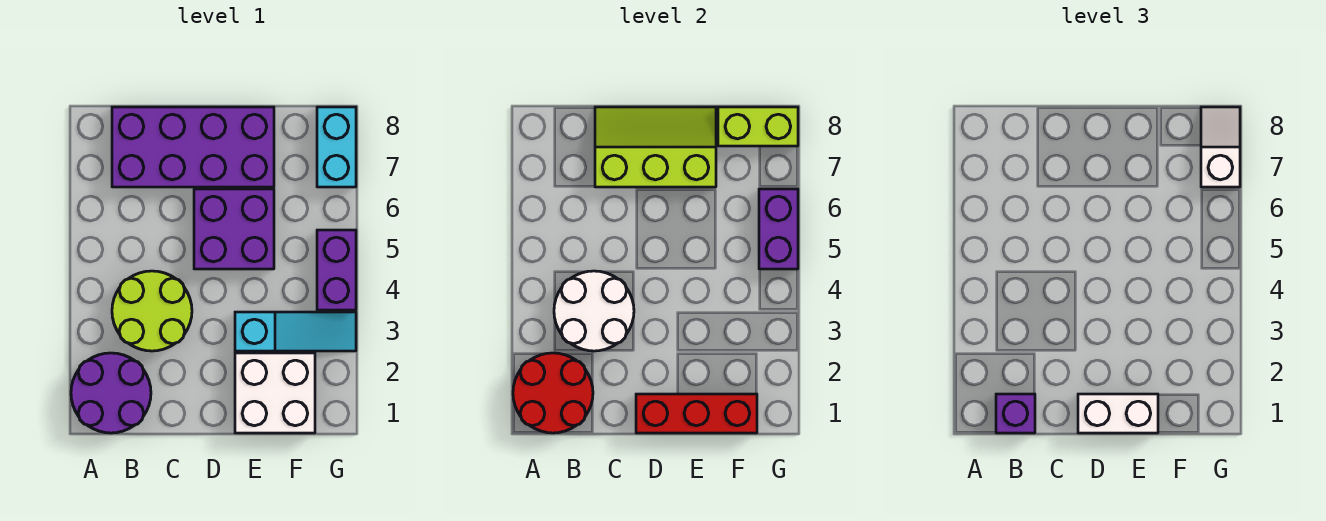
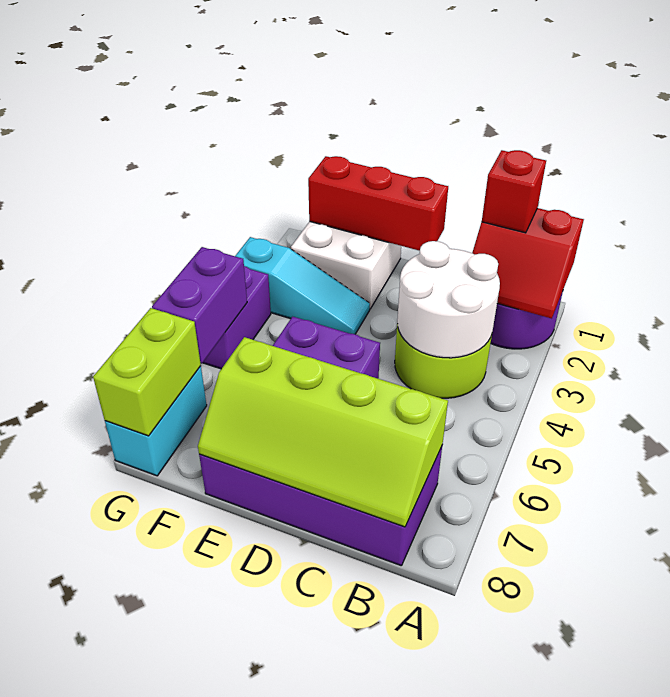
red 2x2 round brick [513,353,593,433] -> red 2x2 slope [472,208,584,319]
purple 1x1 brick [996,394,1035,433] -> red 1x1 brick [482,150,546,233]
lime 2x3 slope [595,107,716,187] -> lime 2x4 slope [198,337,448,527]
white 1x2 brick [1078,394,1158,433] -> none
cyan 1x3 slope [235,312,356,351] -> cyan 1x3 slope turned to [235,237,370,334]
lime 1x2 brick [718,107,798,146] -> lime 1x2 brick turned to [93,308,201,436]
white 1x2 slope [1201,107,1240,187] -> none

